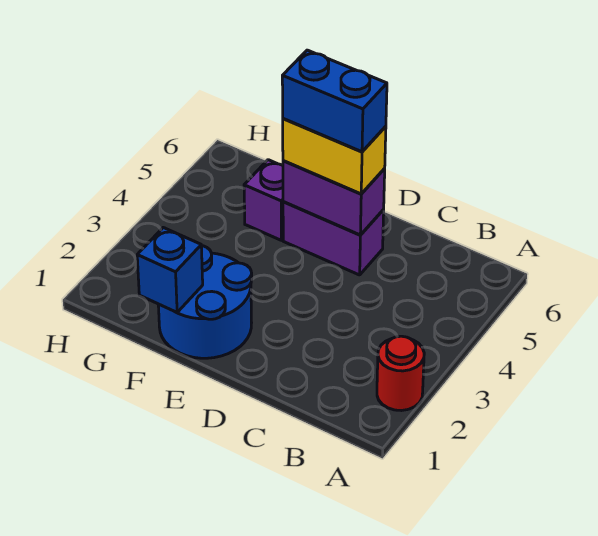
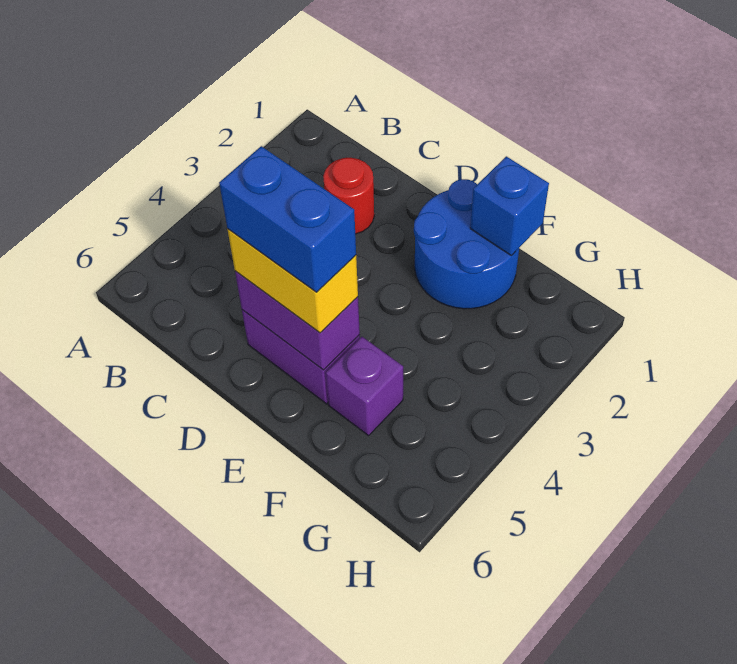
red 1x1 round brick [377,336,424,411] -> red 1x1 round brick moved to [323,158,374,234]

